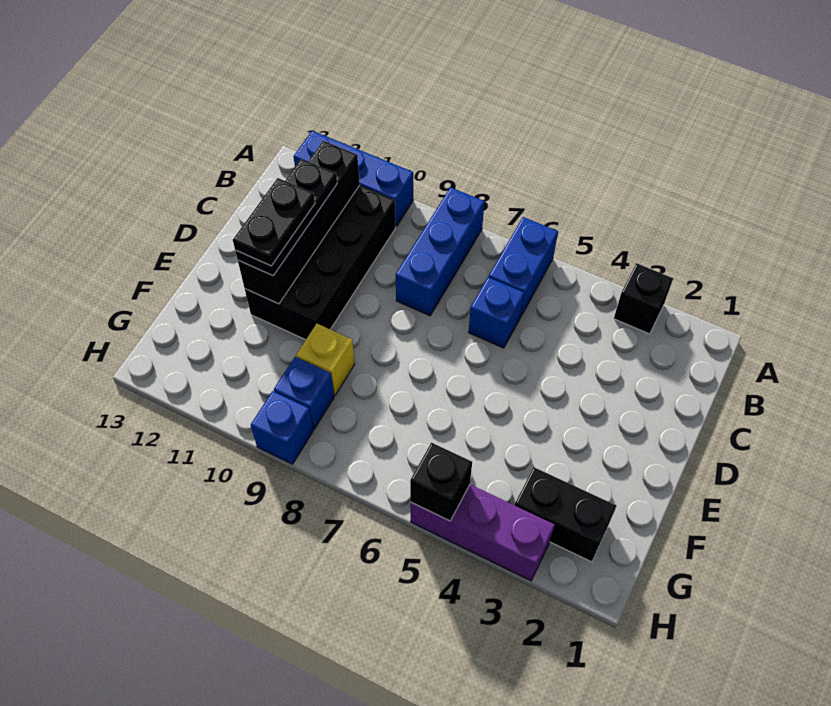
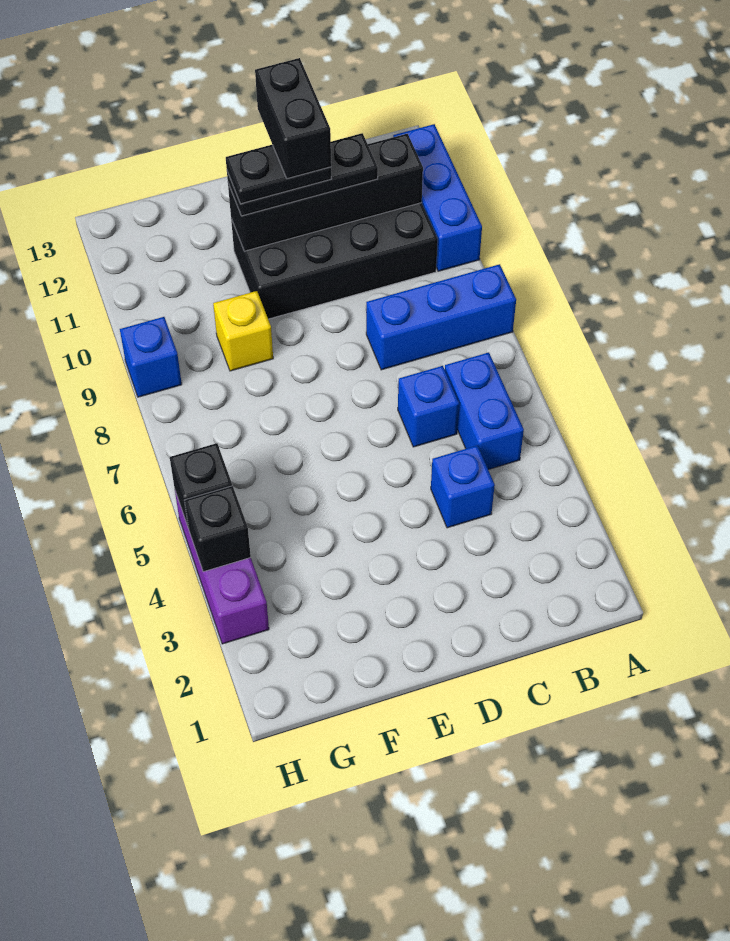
black 1x1 brick [614,263,673,334] -> black 1x1 brick moved to [184,486,251,572]
blue 1x2 brick [489,217,558,316] -> blue 1x2 brick turned to [445,352,524,470]
black 1x2 brick [515,467,616,562] -> black 1x2 brick moved to [255,58,331,179]
blue 1x1 brick [274,357,334,429] -> blue 1x1 brick moved to [431,446,495,528]

